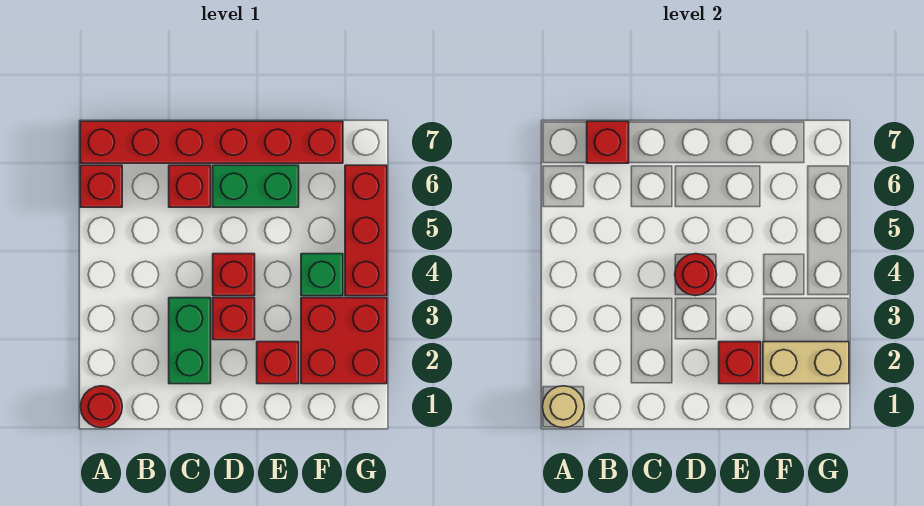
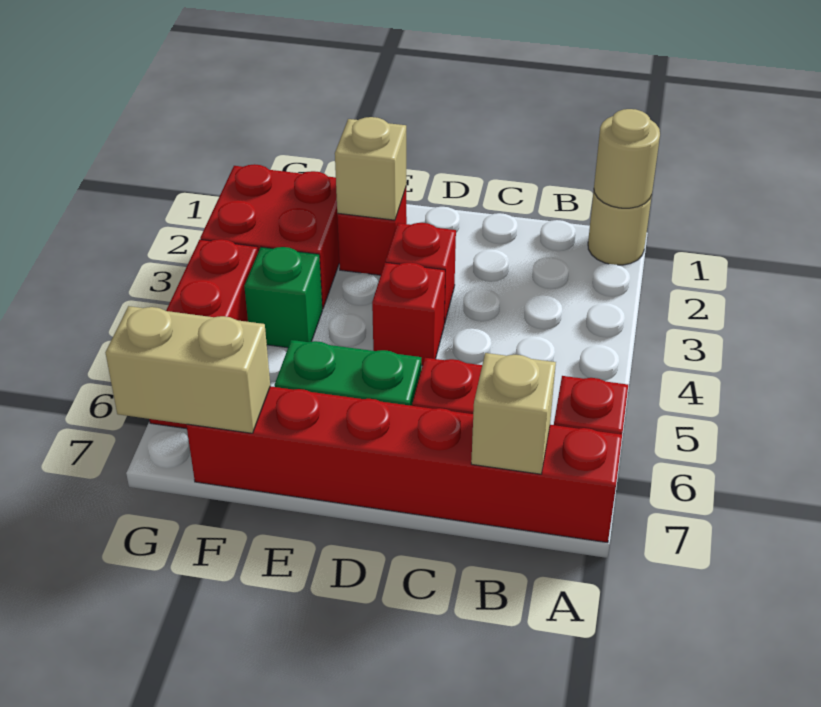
red 1x1 round brick [81,386,122,428] -> tan 1x1 round brick [588,191,652,265]
red 1x1 brick [587,121,629,163] -> tan 1x1 brick [471,353,556,474]
green 1x2 brick [169,298,211,384] -> none
red 1x1 round brick [675,254,717,296] -> none
red 1x1 brick [719,342,761,384] -> tan 1x1 brick [335,117,406,220]
tan 1x2 brick [763,342,849,384] -> tan 1x2 brick moved to [105,306,270,433]

